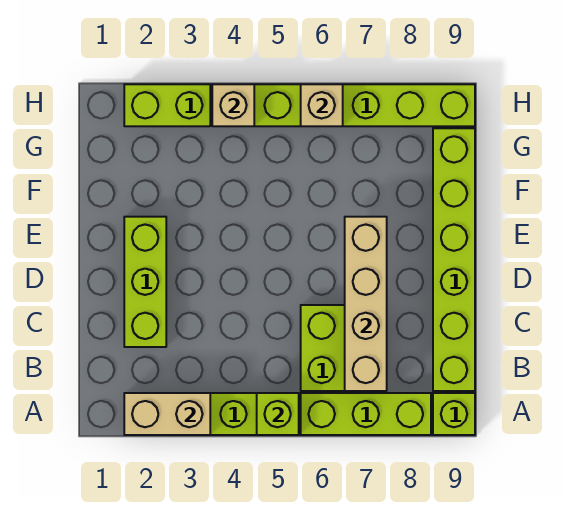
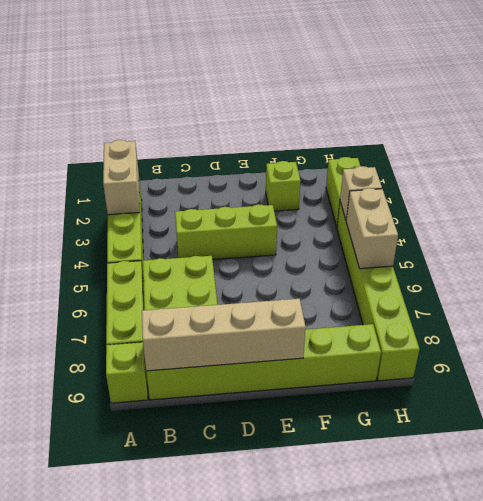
lime 1x1 brick [257,393,299,435] -> lime 1x1 brick moved to [266,161,301,211]
tan 1x4 brick [345,217,387,391] -> tan 1x4 brick moved to [142,299,306,371]
lime 1x3 brick [124,217,166,347] -> lime 1x3 brick moved to [175,204,277,260]
tan 1x1 brick [301,84,343,126] -> tan 1x2 brick [346,188,398,269]

